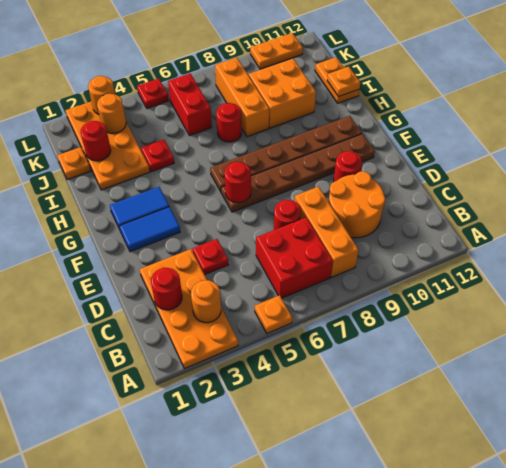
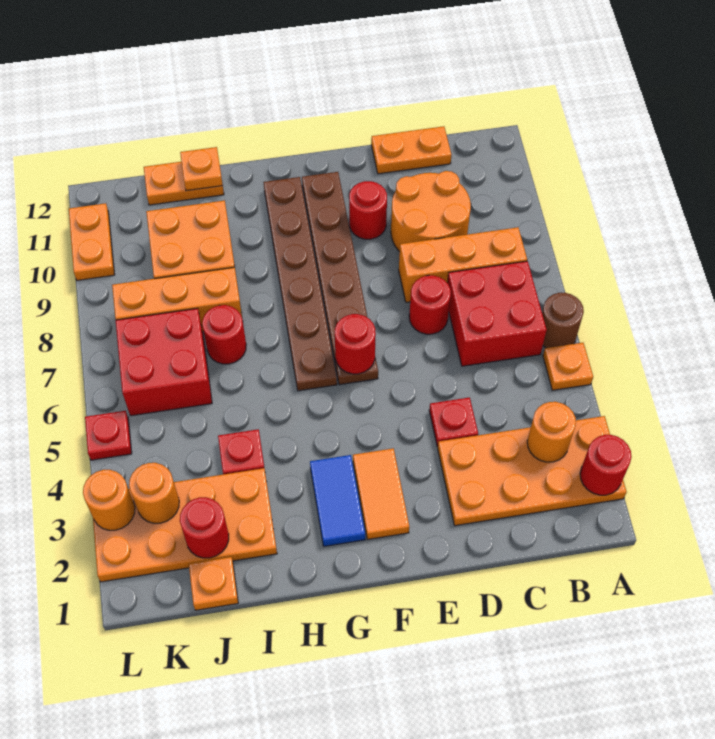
none -> brown 1x1 round brick [542,293,584,348]
red 1x1 round brick [151,268,182,310] -> red 1x1 round brick moved to [580,435,632,495]
none -> orange 1x2 plate [371,126,451,174]
blue 1x2 tile [119,207,180,252] -> orange 1x2 tile [353,448,409,539]
red 1x2 brick [168,73,212,136] -> red 2x2 brick [115,308,212,416]

